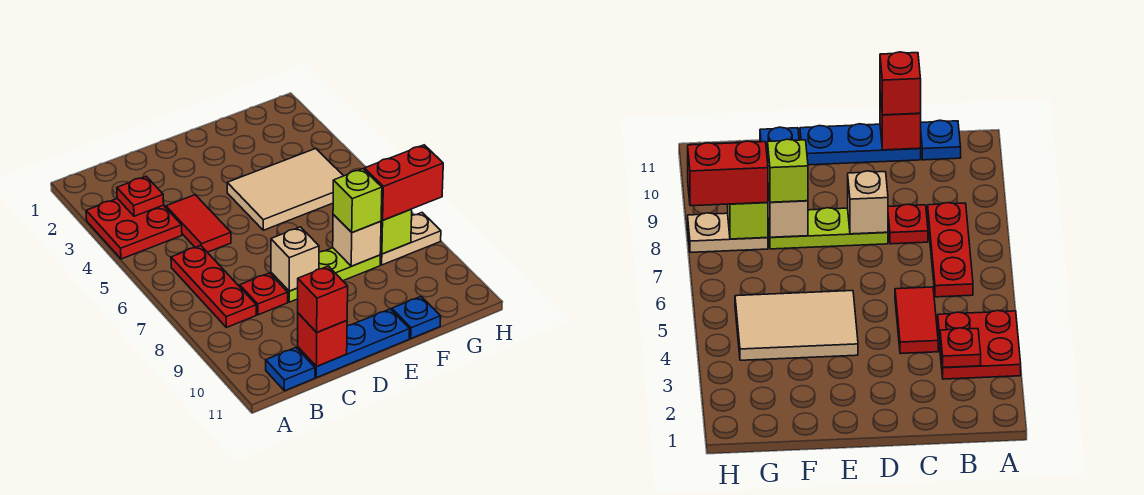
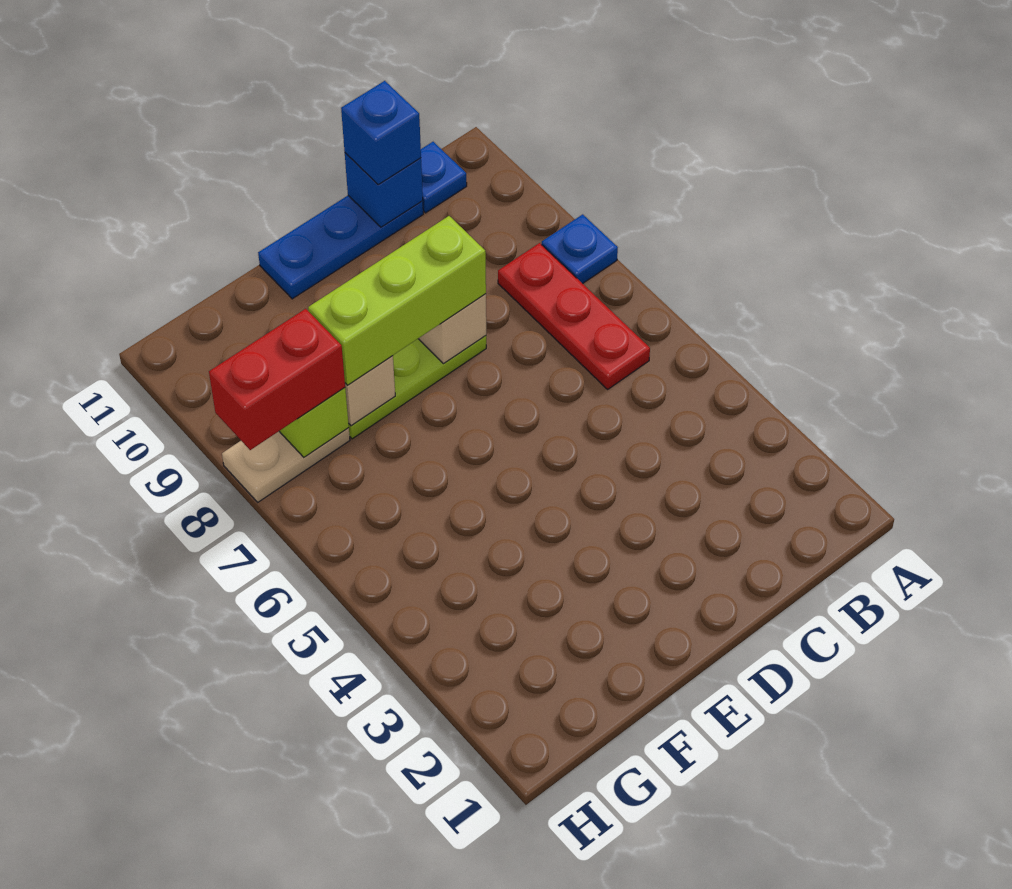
red 2x2 plate [86,199,182,259] -> none
red 1x1 plate [117,177,164,216] -> none
red 1x2 tile [166,195,231,252] -> none
red 1x1 plate [240,273,288,315] -> none
red 1x1 brick [298,313,347,367] -> blue 1x1 brick [345,153,423,227]
red 1x1 brick [298,266,348,332] -> blue 1x1 brick [341,81,421,185]
tan 2x3 tile [227,148,343,230] -> none
lime 1x1 brick [333,169,382,233] -> lime 1x3 brick [308,216,486,385]
blue 1x1 plate [392,297,441,338] -> blue 1x1 plate moved to [542,214,618,284]

